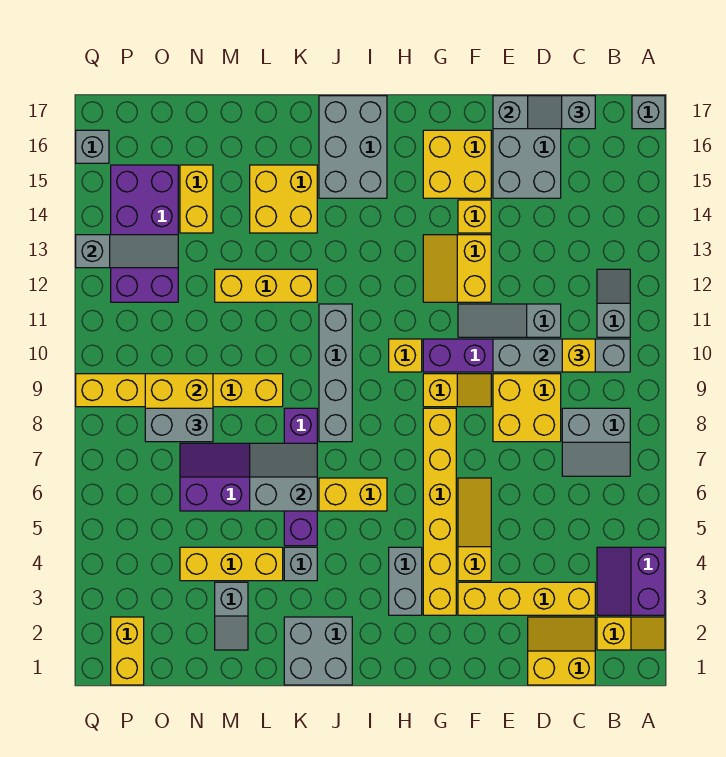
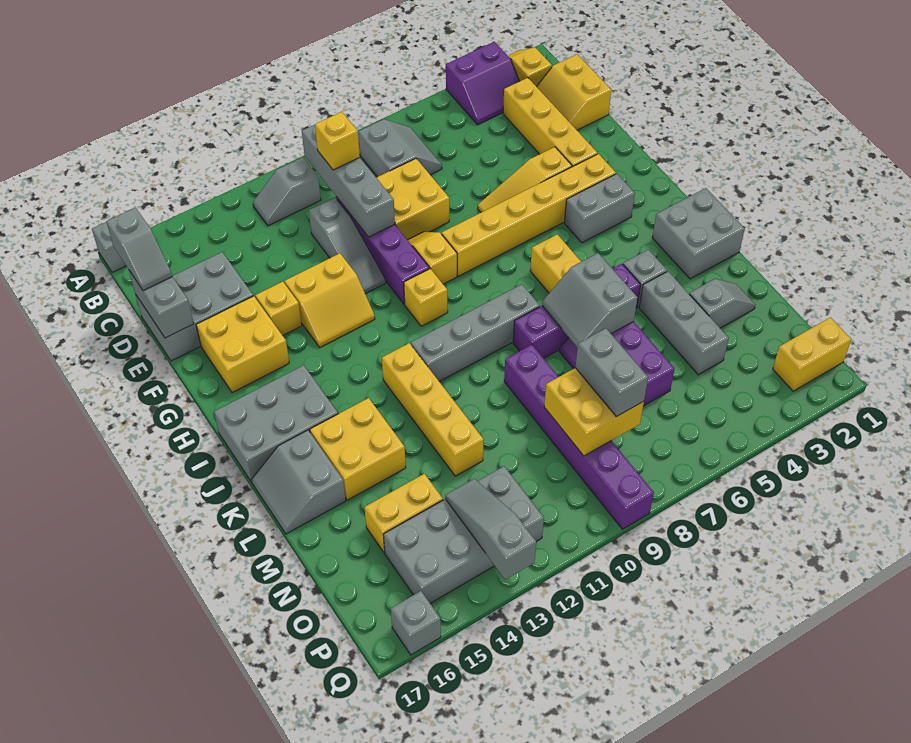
yellow 1x3 brick [215,269,317,302] -> yellow 1x4 brick [382,343,484,476]
none -> grey 2x2 slope [251,430,346,534]
yellow 1x3 brick [180,547,283,581] -> grey 1x3 brick [639,272,729,375]
yellow 1x6 brick [76,374,283,407] -> purple 1x6 brick [504,345,654,529]
purple 2x4 brick [111,165,178,302] -> grey 2x4 brick [383,466,544,603]

